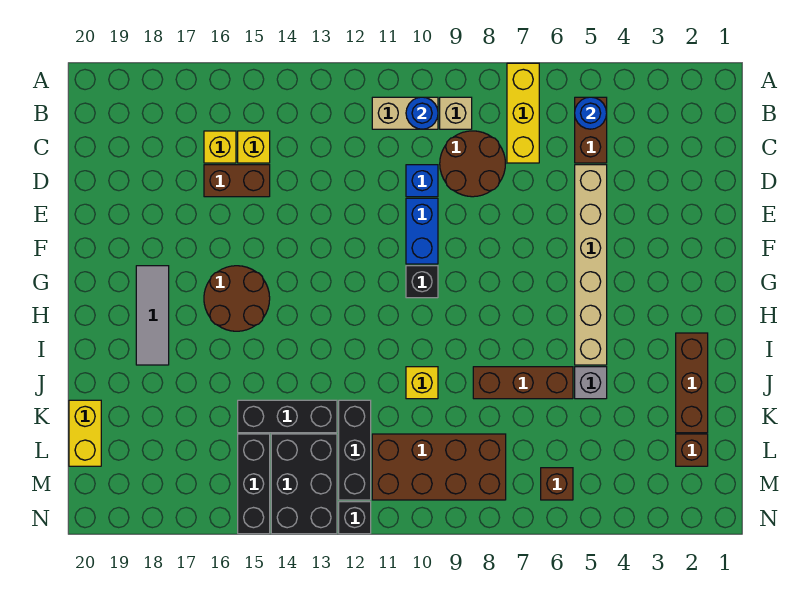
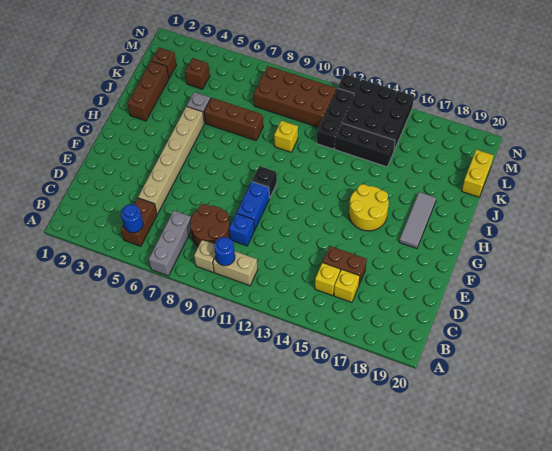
yellow 1x3 brick [507,63,539,163] -> grey 1x3 brick [149,211,191,276]
brown 2x2 round brick [204,266,270,331] -> yellow 2x2 round brick [349,184,389,231]
brown 1x1 brick [541,468,573,500] -> brown 1x1 brick moved to [185,58,210,89]

